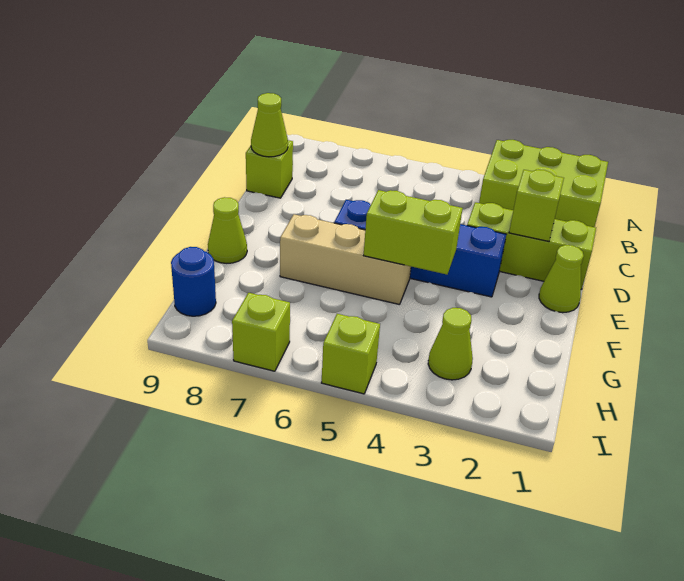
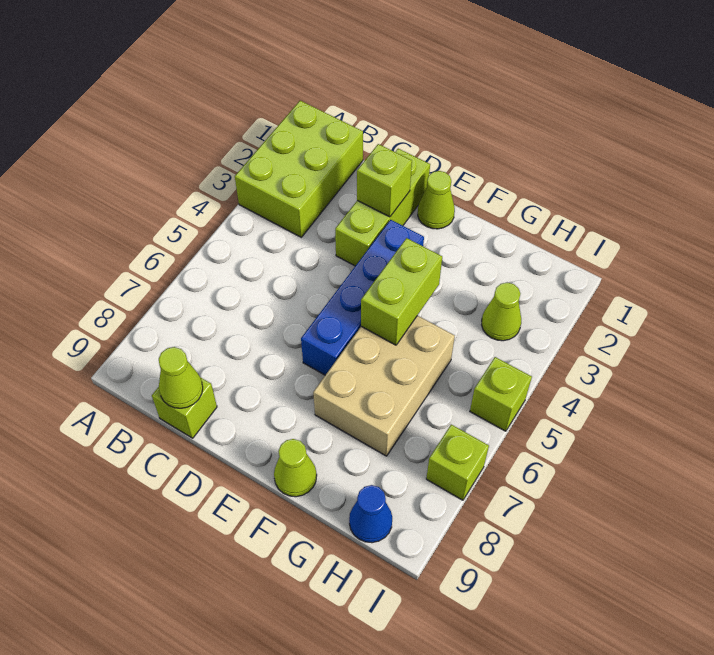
tan 1x3 brick [280,214,411,305] -> tan 2x3 brick [313,316,455,456]
blue 1x1 round brick [171,247,216,316] -> blue 1x1 cone [349,485,392,543]

